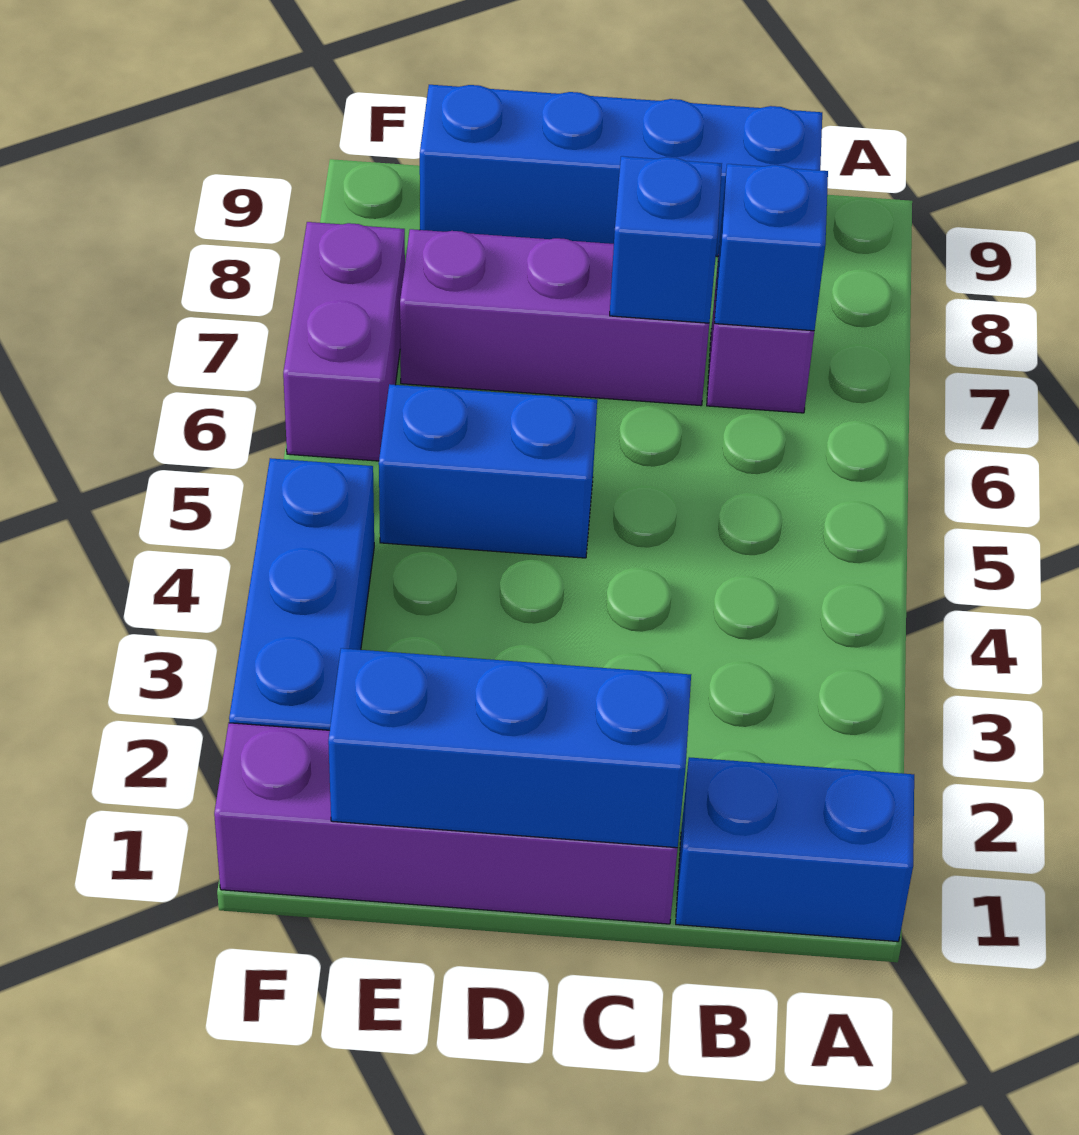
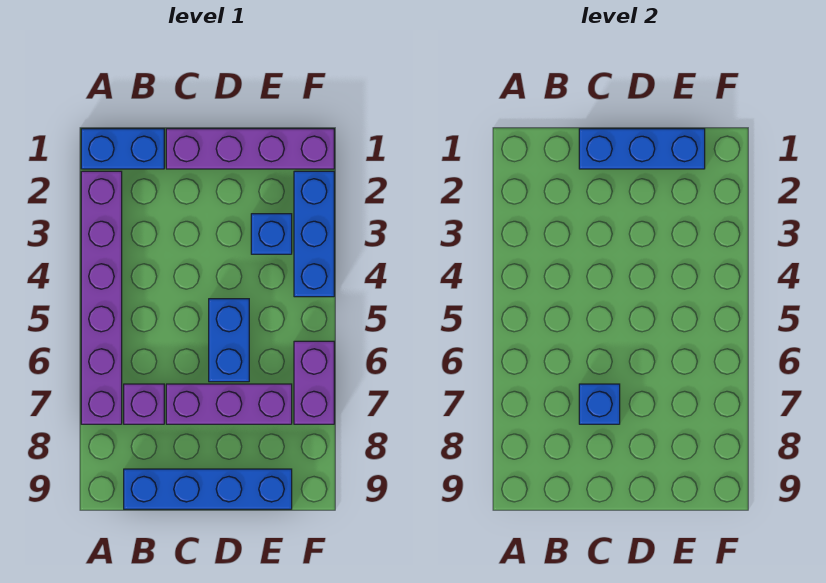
none -> purple 1x6 brick [81,171,122,424]
blue 1x1 brick [714,164,828,331] -> blue 1x1 brick moved to [251,214,292,254]
blue 1x2 brick [379,384,597,558] -> blue 1x2 brick turned to [209,299,249,382]

